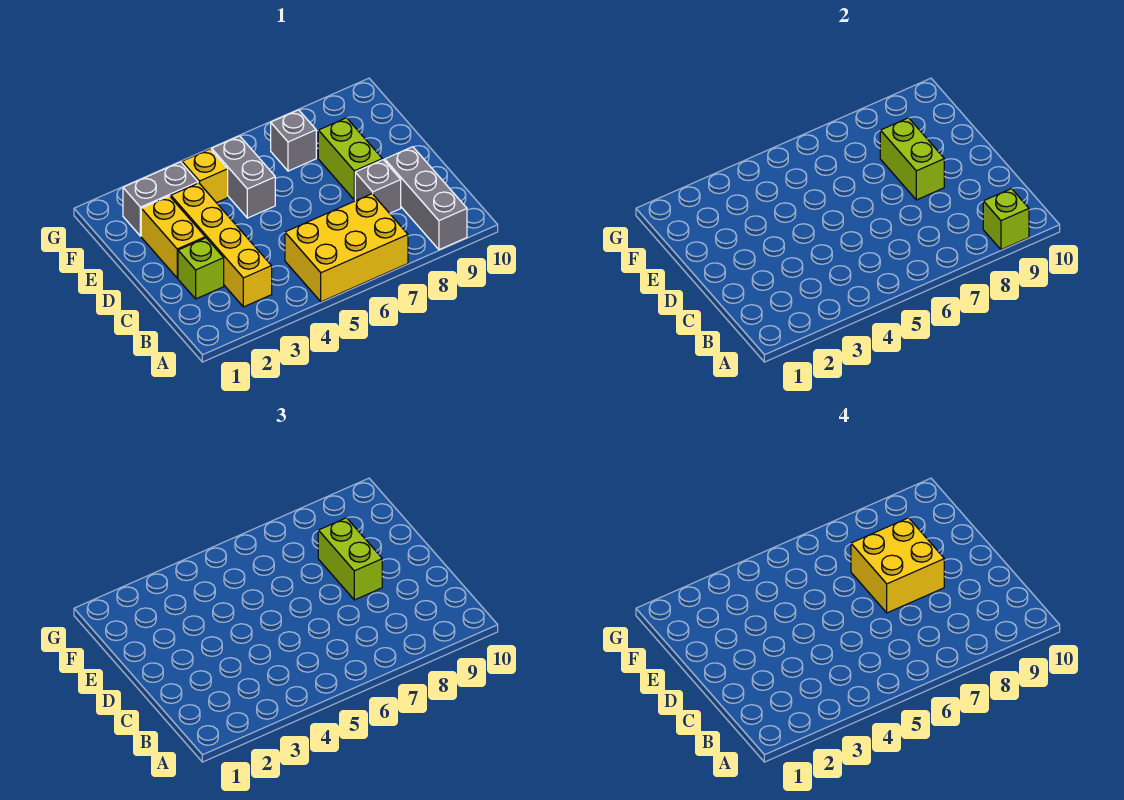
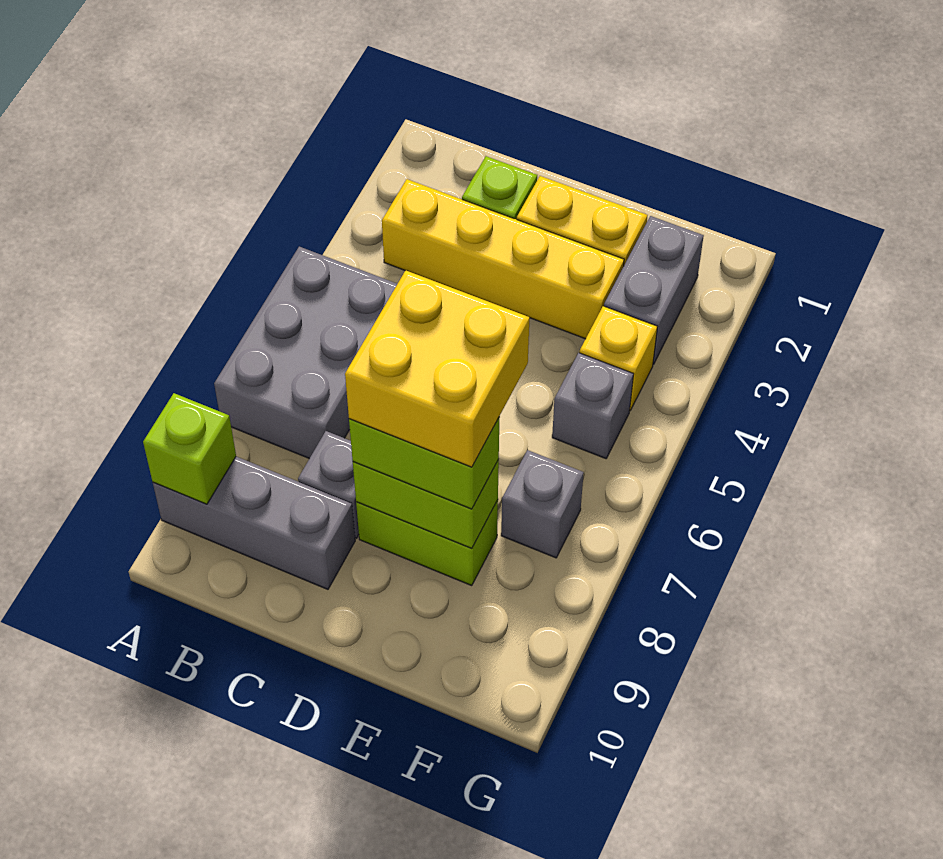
yellow 2x3 brick [285,194,408,302] -> grey 2x3 brick [214,247,397,458]
grey 1x2 brick [212,136,275,218] -> grey 1x1 brick [552,353,633,459]

